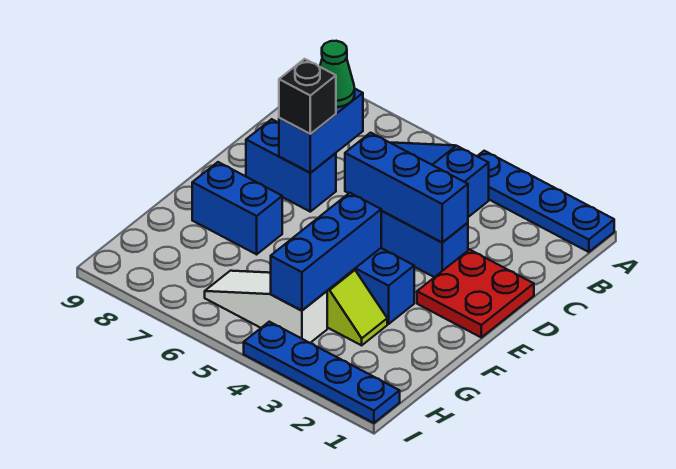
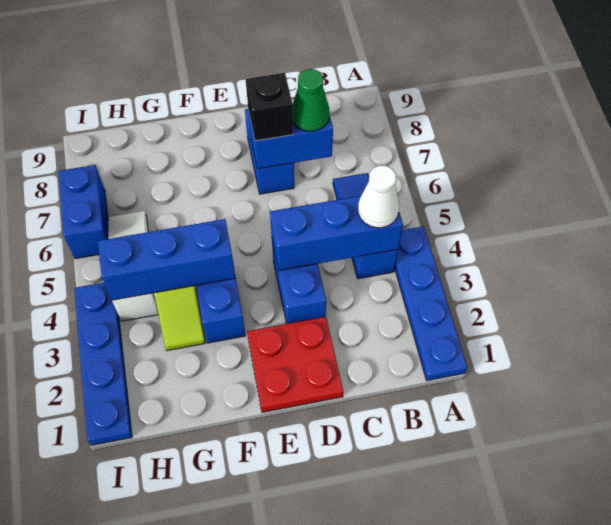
none -> white 1x1 cone [358,166,399,228]
blue 1x3 brick [345,133,468,243] -> blue 1x3 brick turned to [270,196,403,270]
blue 1x2 brick [192,162,282,254] -> blue 1x2 brick moved to [58,165,108,259]

